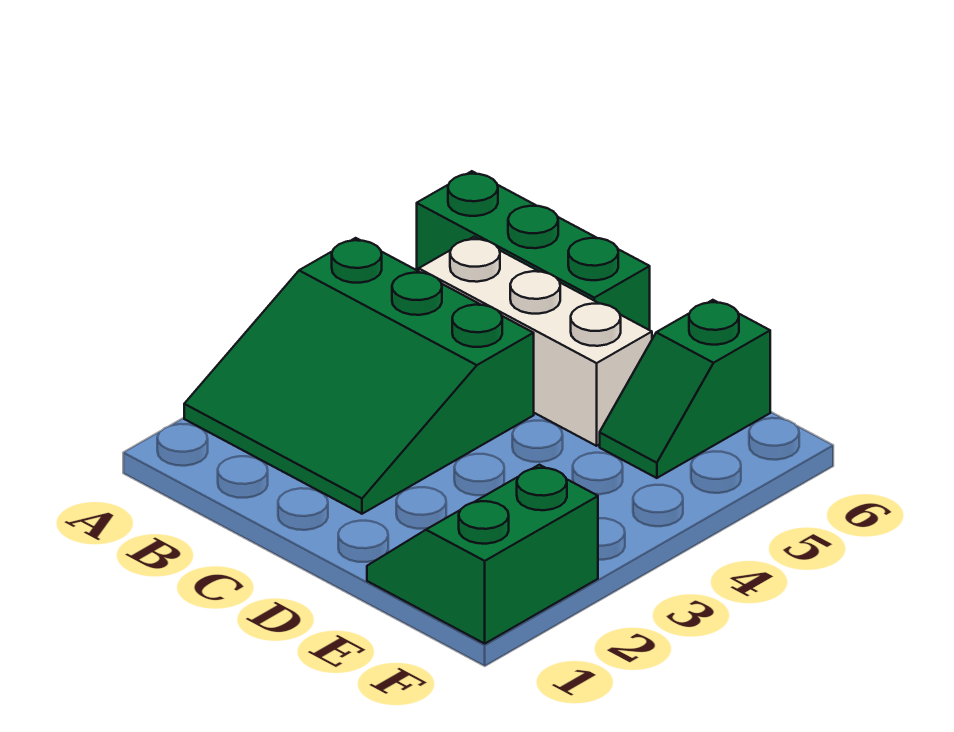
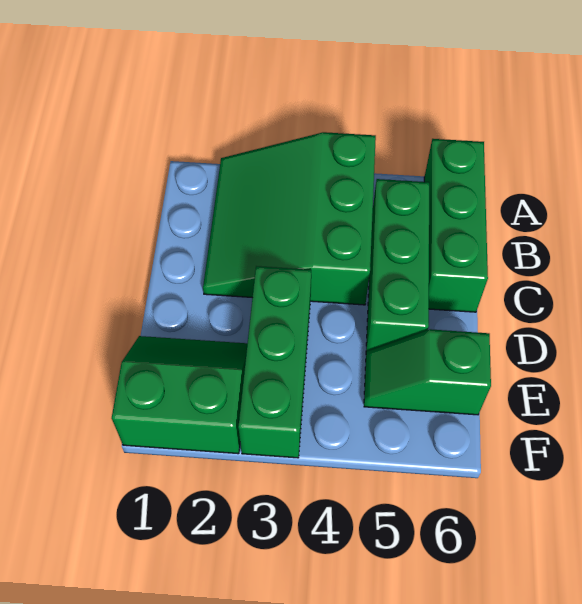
white 1x3 brick [419,237,652,446] -> green 1x3 brick [366,179,429,353]
none -> green 1x3 brick [238,266,311,458]

